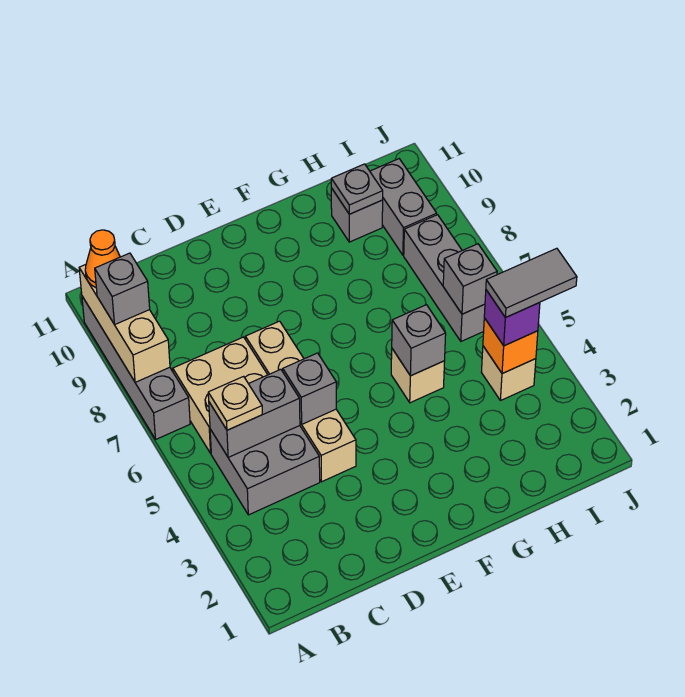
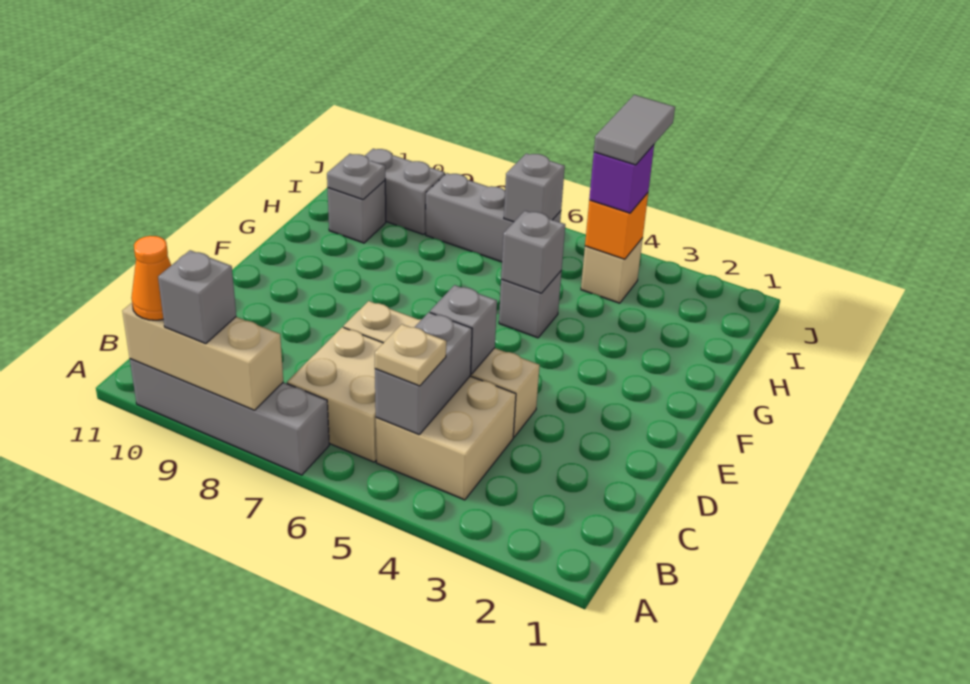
grey 2x2 brick [210,426,320,515] -> tan 2x2 brick [376,376,516,500]
tan 1x1 brick [391,349,445,403] -> grey 1x1 brick [499,271,562,338]

